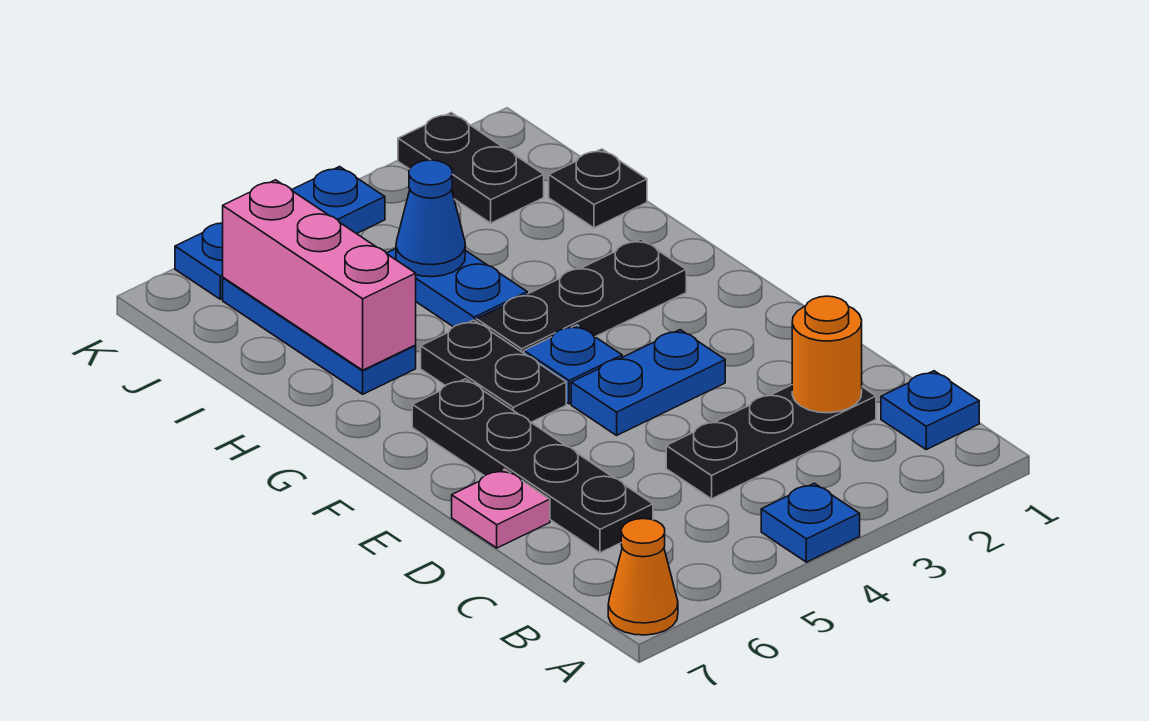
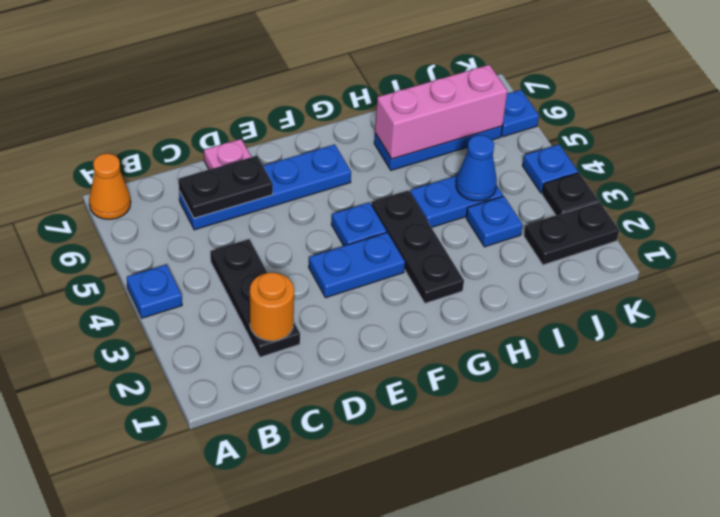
blue 1x1 plate [881,371,979,449] -> blue 1x1 plate moved to [466,196,523,247]
black 1x4 plate [412,379,653,553] -> blue 1x4 plate [179,145,351,230]
blue 1x2 plate [571,330,725,435] -> blue 1x2 plate turned to [309,233,405,298]
black 1x2 plate [421,320,566,422] -> black 1x2 plate moved to [179,156,273,218]
black 1x1 plate [549,149,647,228] -> black 1x1 plate moved to [542,173,598,215]

